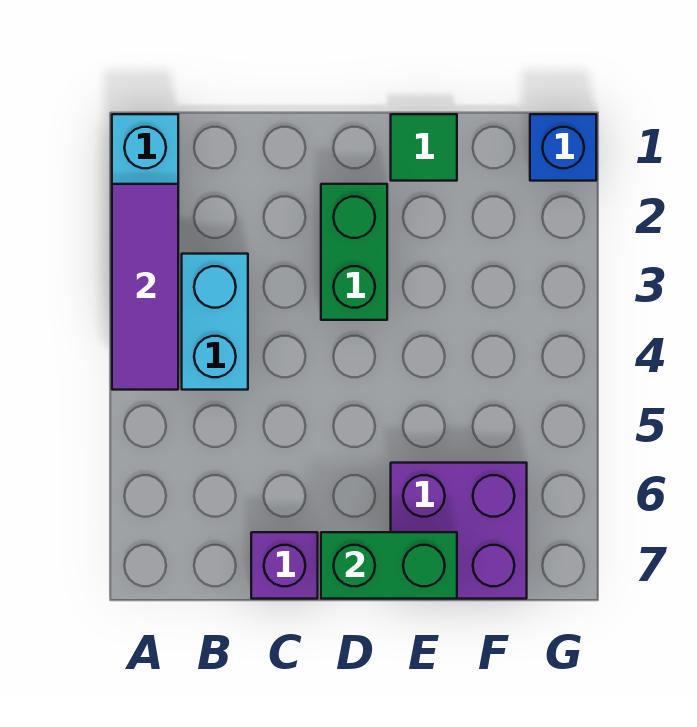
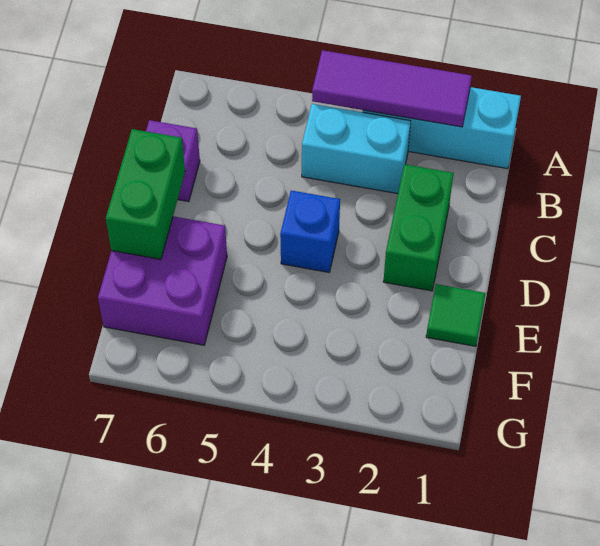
green 1x2 brick [321,184,387,320] -> green 1x2 brick turned to [383,164,453,291]
blue 1x1 brick [530,114,596,181] -> blue 1x1 brick moved to [280,190,340,272]

